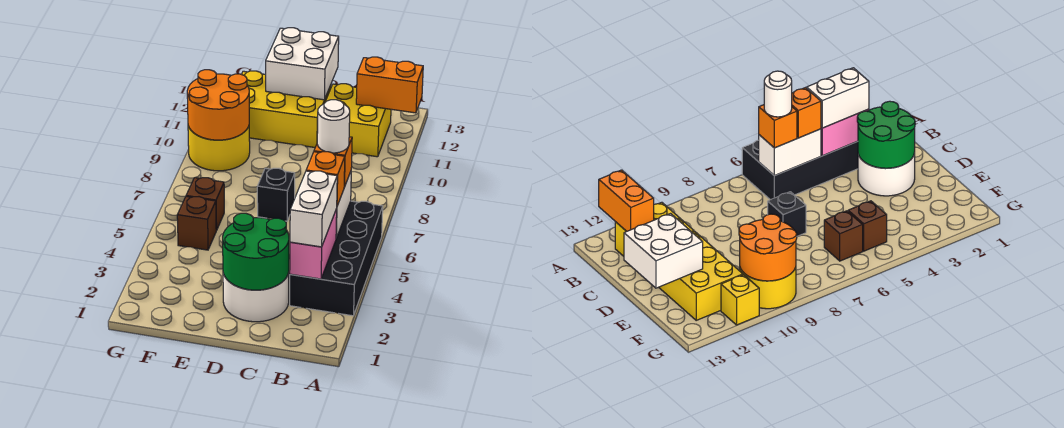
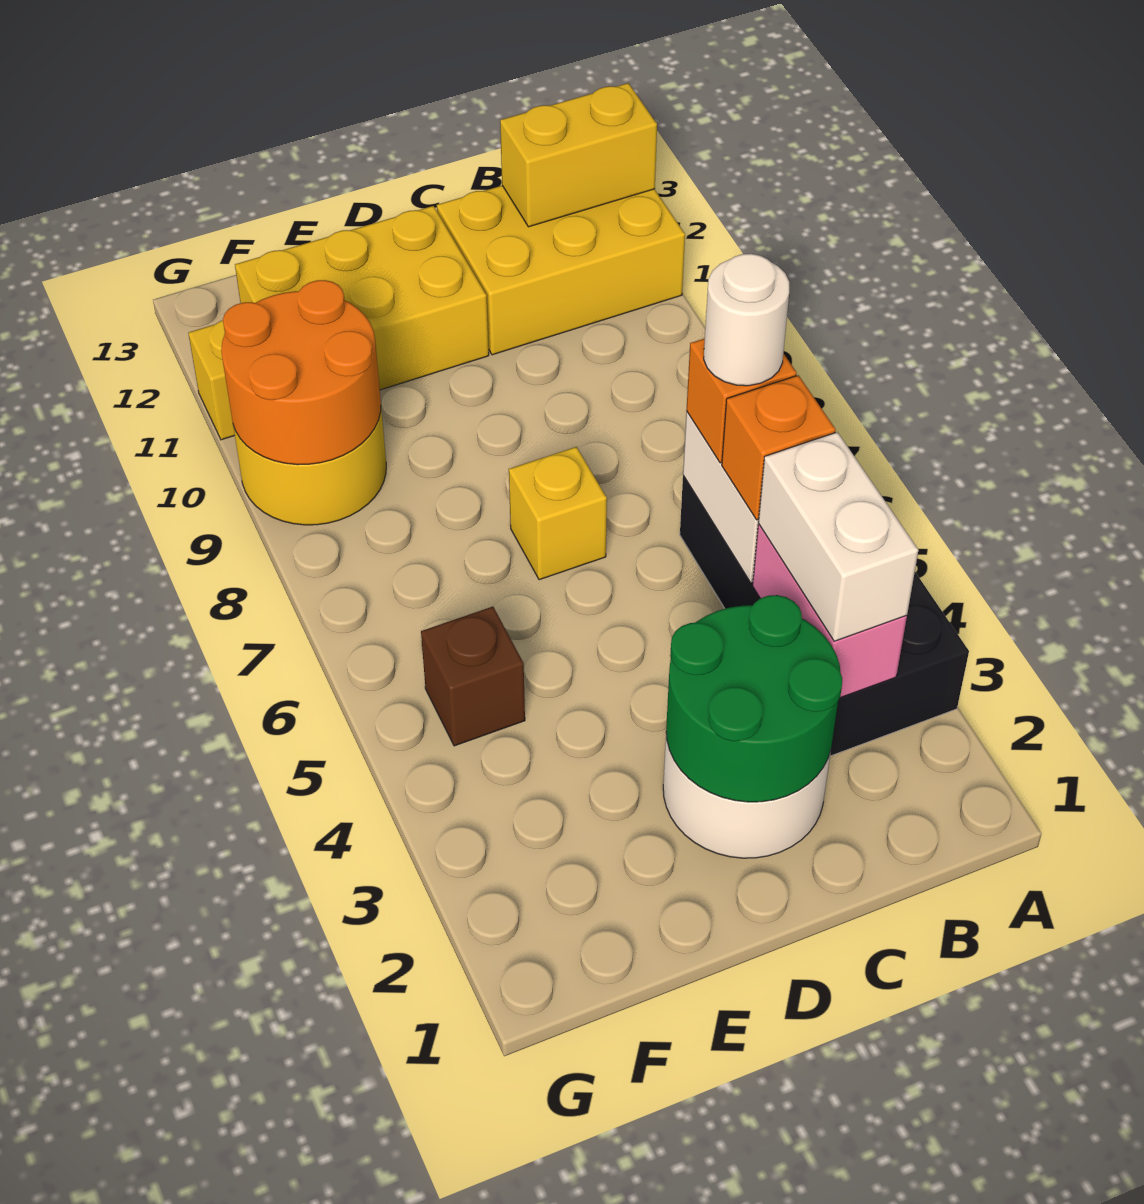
orange 1x2 brick [356,57,423,113] -> yellow 1x2 brick [500,83,657,227]
yellow 2x2 brick [325,84,391,157] -> yellow 2x3 brick [437,186,685,355]
black 1x1 brick [257,168,295,221] -> yellow 1x1 brick [509,447,607,580]
white 2x2 brick [266,28,339,100] -> none
brown 1x1 brick [186,178,224,230] -> none

